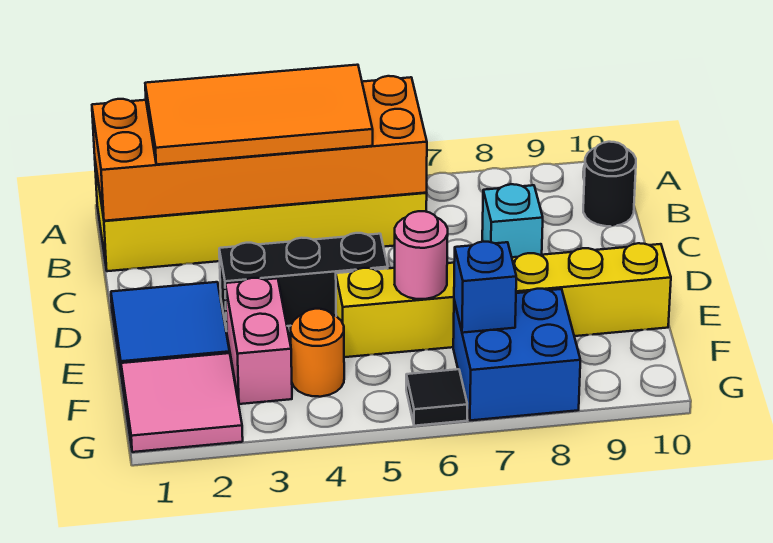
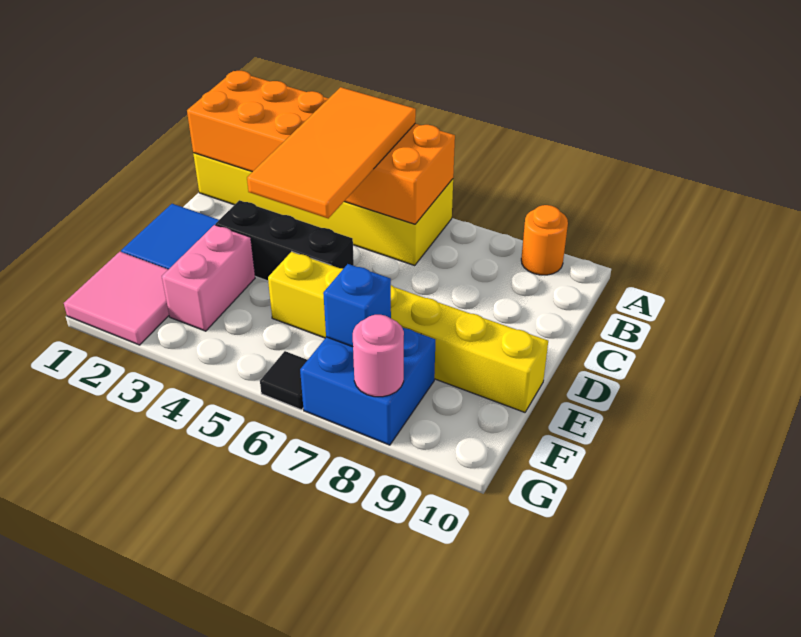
orange 2x4 tile [145,65,373,165] -> orange 2x4 tile turned to [247,87,416,218]
black 1x1 round brick [583,142,636,226] -> none
cyan 1x1 brick [482,184,543,257] -> none
pink 1x1 round brick [395,211,448,299] -> pink 1x1 round brick moved to [353,315,404,397]
orange 1x1 round brick [291,309,344,397] -> orange 1x1 round brick moved to [521,205,568,275]

